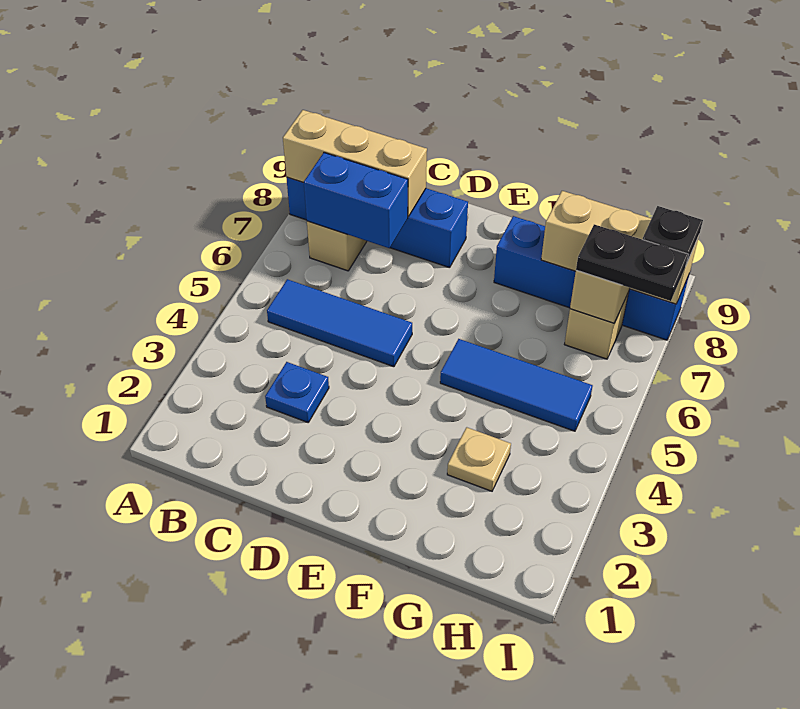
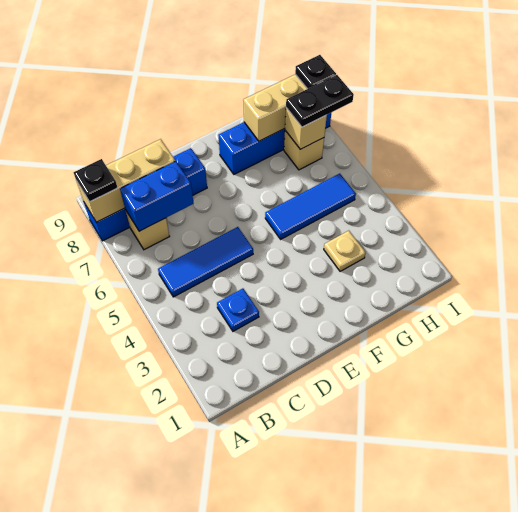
none -> black 1x1 plate [74,159,117,202]

